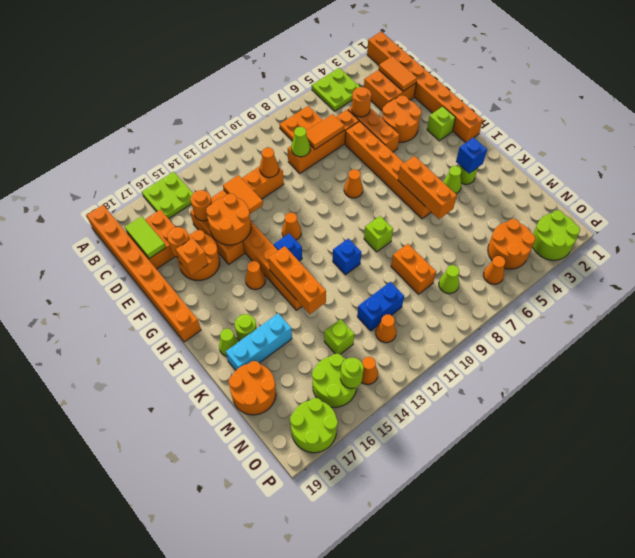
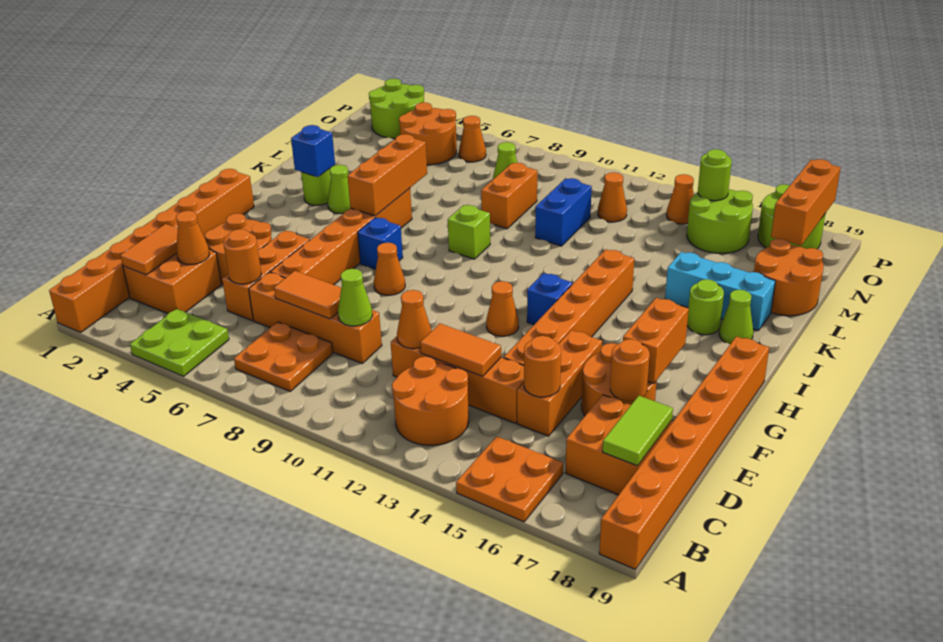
lime 2x2 plate [142,172,193,219] -> orange 2x2 plate [456,436,563,522]
orange 1x2 tile [223,175,263,214] -> orange 1x2 tile turned to [420,323,501,376]
orange 2x2 round brick [206,194,251,245] -> orange 2x2 round brick moved to [392,357,469,445]
orange 1x1 brick [176,238,208,276] -> orange 1x2 brick [623,298,689,383]
lime 1x1 brick [427,107,455,141] -> none
orange 1x1 cone [245,261,266,290] -> orange 1x1 cone moved to [176,211,209,264]
orange 1x3 brick [268,246,326,314] -> orange 1x3 brick moved to [771,159,841,246]
blue 1x1 brick [333,239,361,275] -> blue 1x1 brick moved to [358,218,403,269]
blue 1x2 brick [357,282,404,331] -> blue 1x2 brick turned to [535,178,592,246]
lime 1x1 brick [324,319,354,354] -> none

